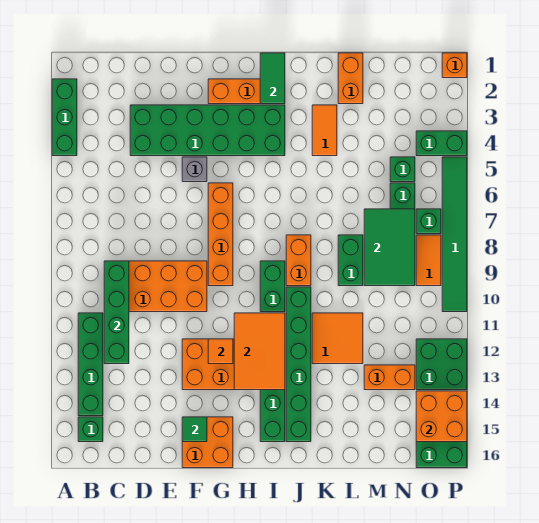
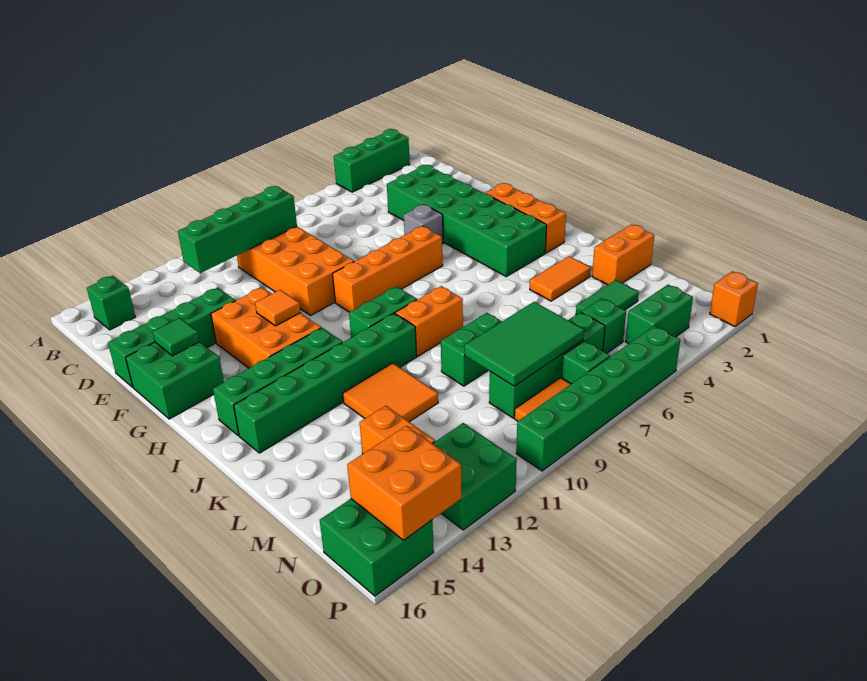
green 1x4 brick [78,313,103,416] -> green 1x4 brick moved to [108,288,236,387]
orange 2x2 brick [182,417,233,468] -> green 2x2 brick [126,342,224,419]
orange 2x3 tile [234,313,285,390] -> none
green 1x2 tile [260,53,285,104] -> green 1x2 tile moved to [576,280,639,315]
green 1x2 brick [416,131,467,156] -> green 1x2 brick turned to [625,285,693,344]
green 1x6 tile [442,157,467,312] -> green 1x6 brick [516,326,680,471]

